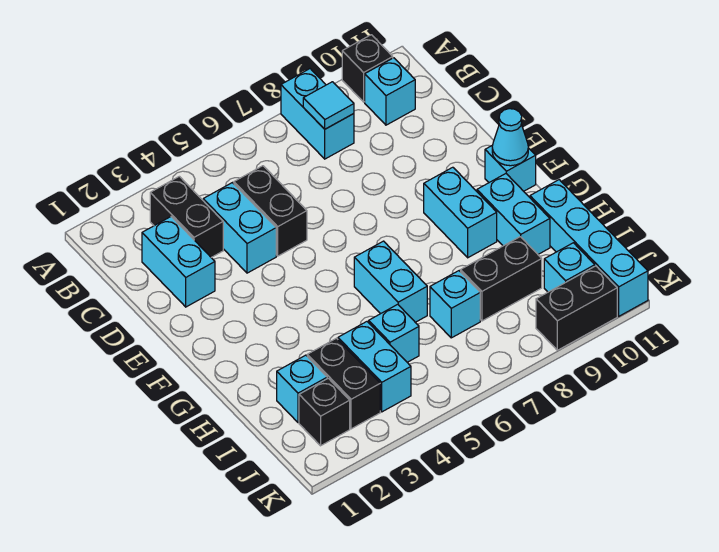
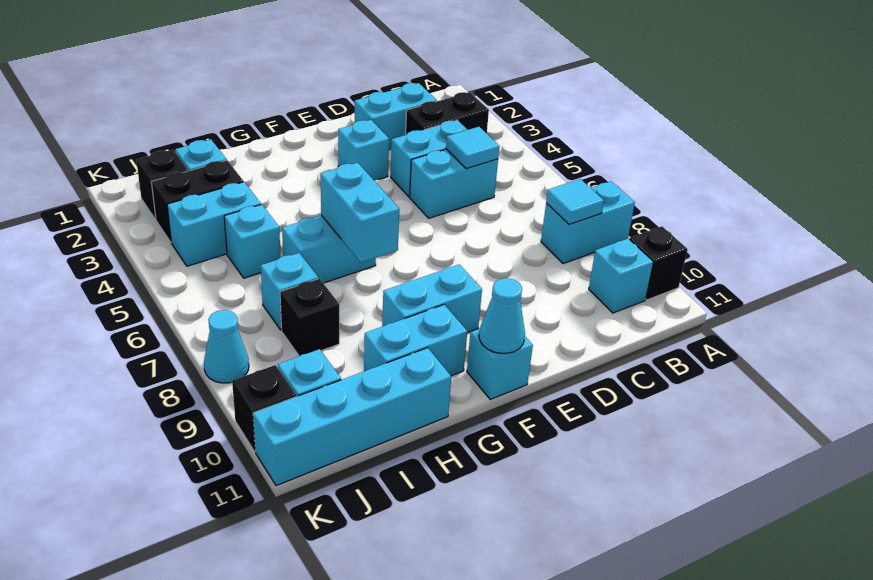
black 1x2 brick [234,166,307,256] -> cyan 1x2 brick [410,149,498,218]
none -> cyan 1x1 tile [446,127,499,169]
none -> cyan 1x1 brick [338,120,389,181]
none -> cyan 1x2 brick [321,163,399,262]
black 1x2 brick [461,237,542,321] -> black 1x1 brick [280,279,339,356]
none -> cyan 1x1 cone [204,310,249,383]
black 1x2 brick [536,266,617,350] -> black 1x1 brick [232,365,296,452]

